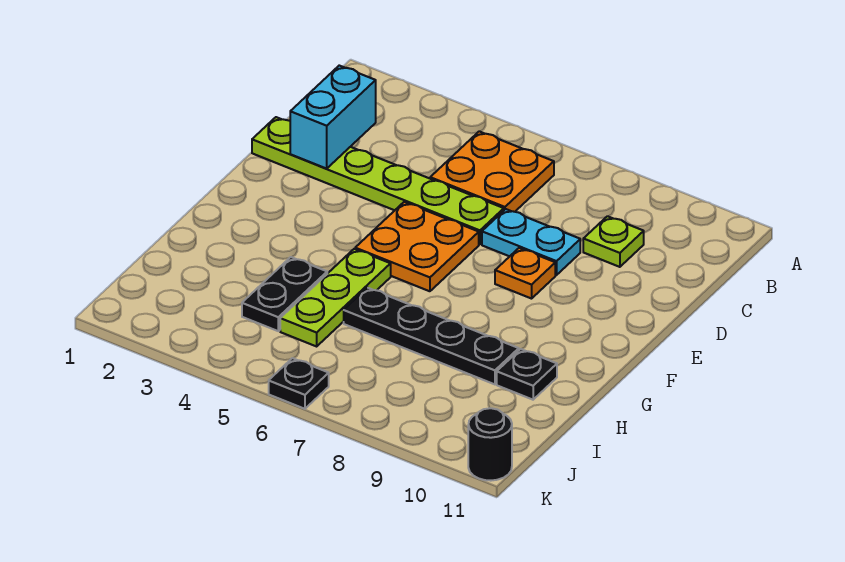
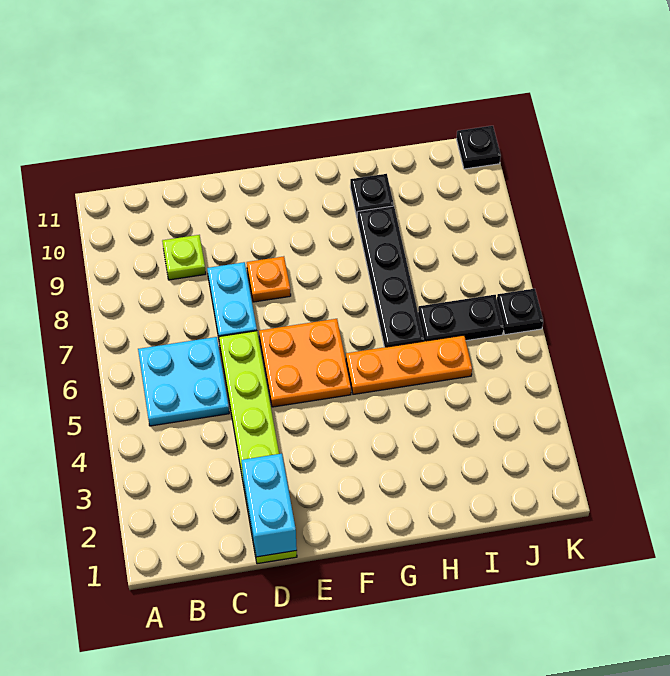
orange 2x2 plate [430,131,554,212] -> cyan 2x2 plate [138,337,229,426]
cyan 1x2 brick [290,66,376,169] -> cyan 1x2 brick turned to [242,454,297,557]
lime 1x3 plate [280,249,391,346] -> orange 1x3 plate [346,335,472,394]
black 1x2 plate [242,257,327,331] -> black 1x2 plate moved to [418,295,504,341]
black 1x1 round brick [468,408,512,481] -> black 1x1 plate [456,126,501,169]

